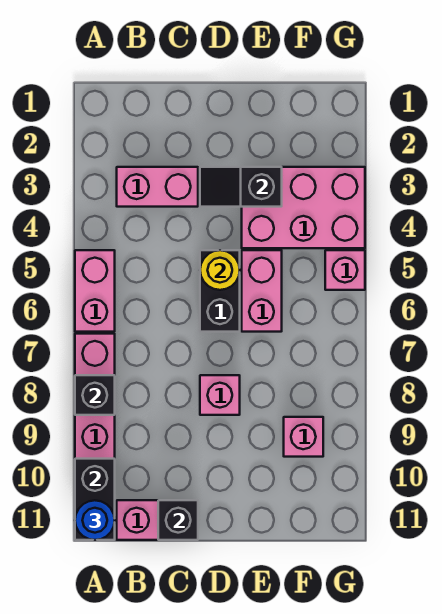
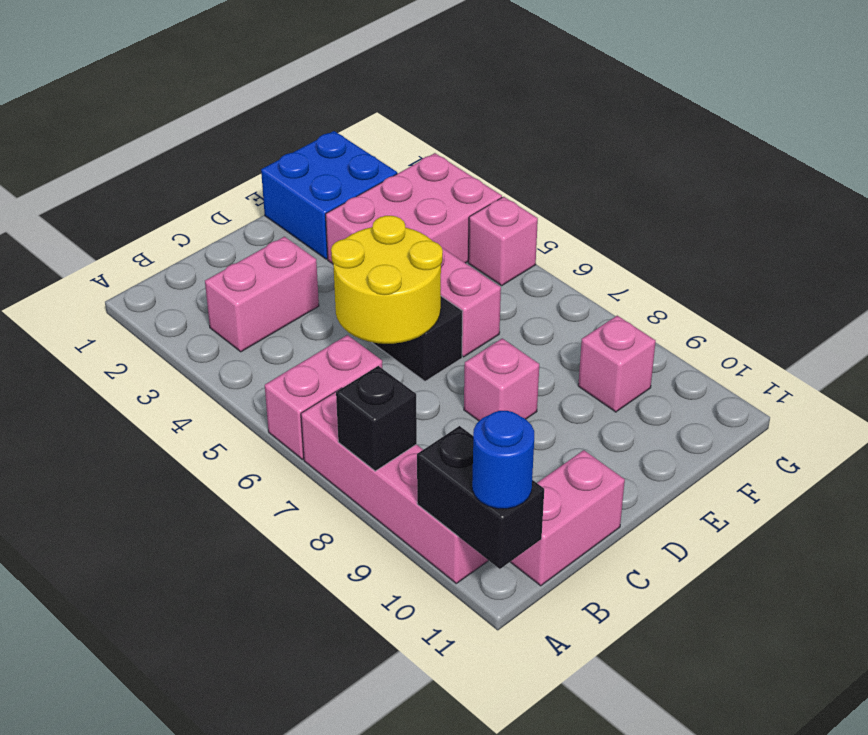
pink 1x2 brick [75,250,115,332] -> pink 1x2 brick turned to [265,335,382,459]
black 1x1 brick [158,500,198,540] -> none
black 1x2 slope [200,167,282,207] -> none
yellow 1x1 round brick [200,250,240,290] -> yellow 2x2 round brick [331,216,443,344]
none -> blue 2x2 brick [261,131,397,259]

